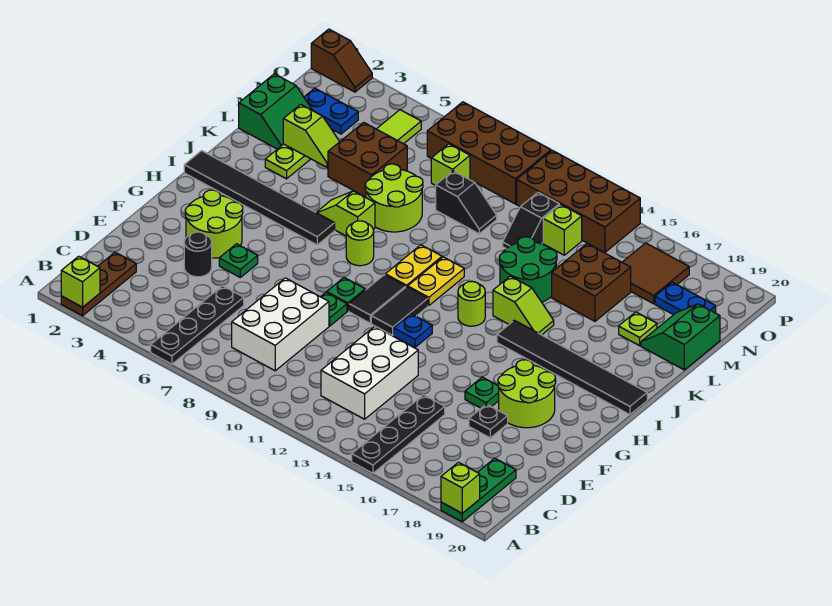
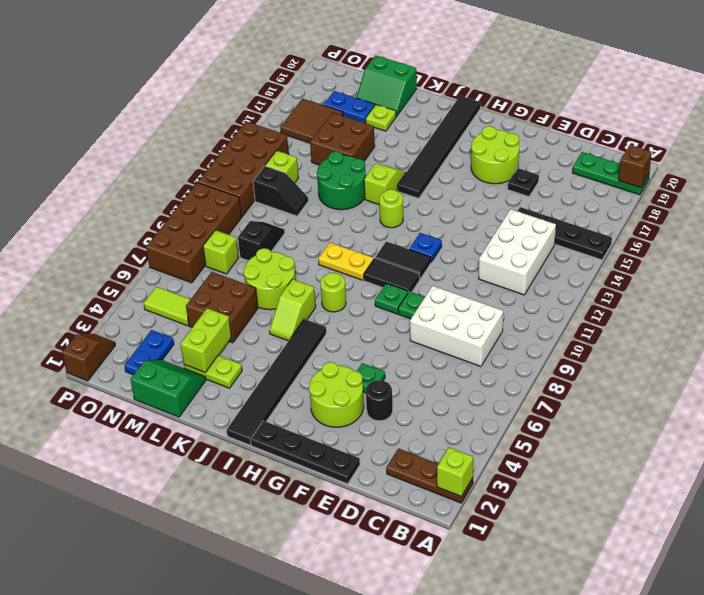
black 1x4 plate [151,286,244,364] -> black 1x4 plate moved to [250,421,360,484]
lime 1x1 brick [441,462,480,513] -> brown 1x1 brick [619,145,652,188]
white 2x3 brick [321,326,418,419] -> white 2x3 brick turned to [479,209,556,295]
green 1x1 plate [465,377,499,408] -> none
yellow 1x2 plate [408,257,464,306] -> none
lime 1x2 slope [283,105,340,167] -> lime 1x2 brick [181,308,231,373]
blue 1x2 plate [655,282,716,315] -> blue 1x2 plate turned to [324,91,375,123]

